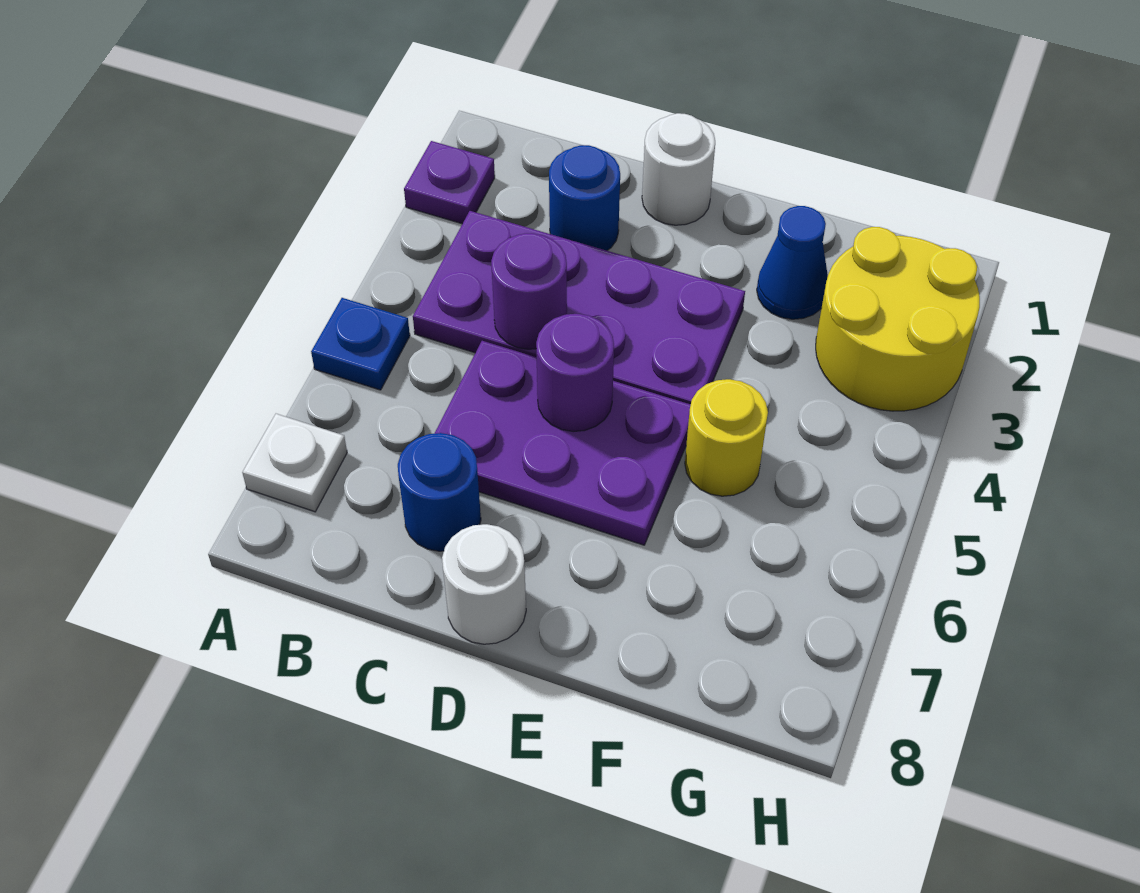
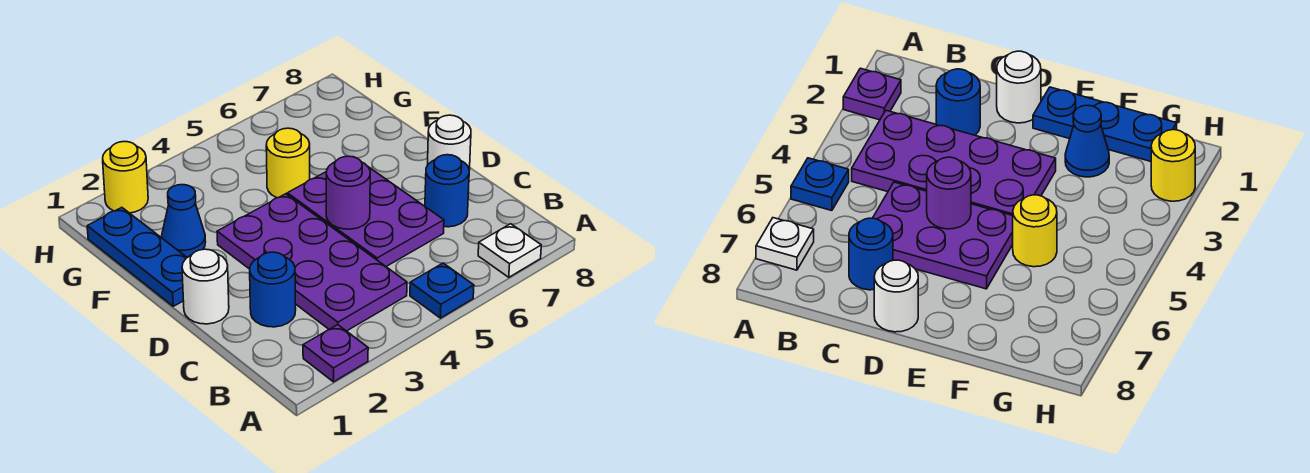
purple 1x1 round brick [491,233,567,349] -> none
none -> blue 1x3 plate [87,207,187,306]
yellow 2x2 round brick [816,227,980,411] -> yellow 1x1 round brick [103,141,148,213]

